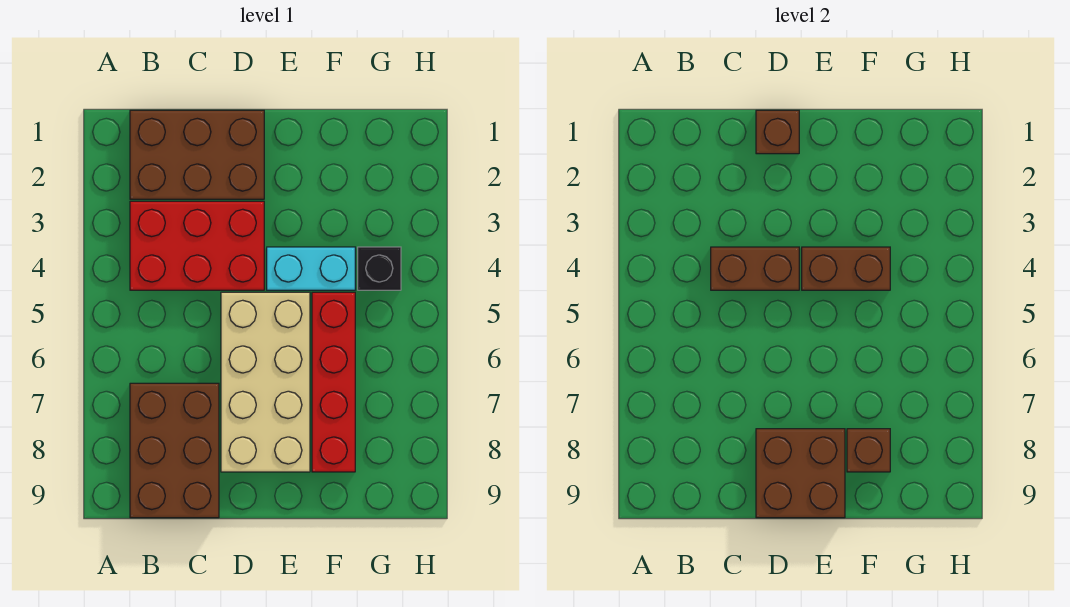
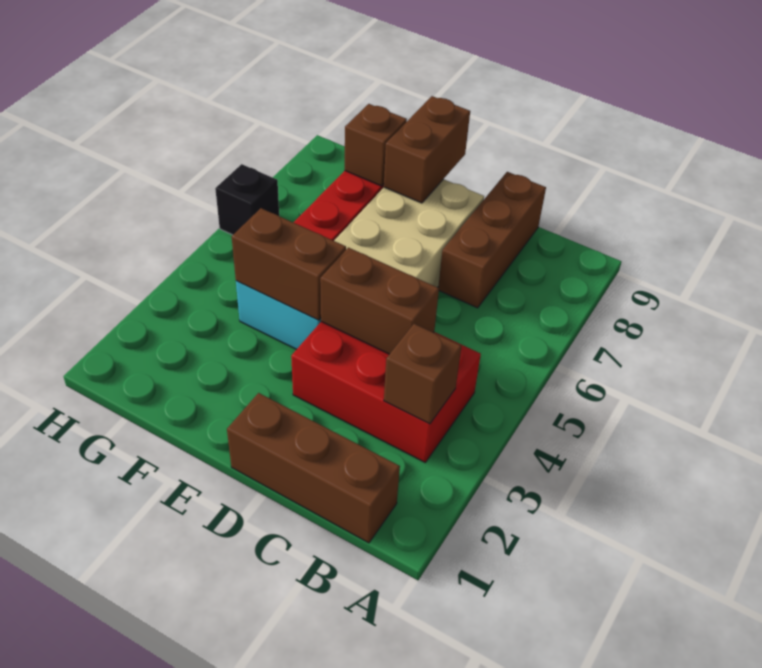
brown 2x3 brick [130,110,264,199] -> brown 1x3 brick [227,393,400,543]
brown 2x3 brick [130,383,219,518] -> brown 1x3 brick [438,172,546,308]
brown 1x1 brick [756,110,799,154] -> brown 1x1 brick moved to [384,324,461,424]
brown 2x2 brick [756,429,845,518] -> brown 1x2 brick [384,96,470,203]
black 1x1 brick [358,247,401,290] -> black 1x1 brick moved to [215,164,279,235]

